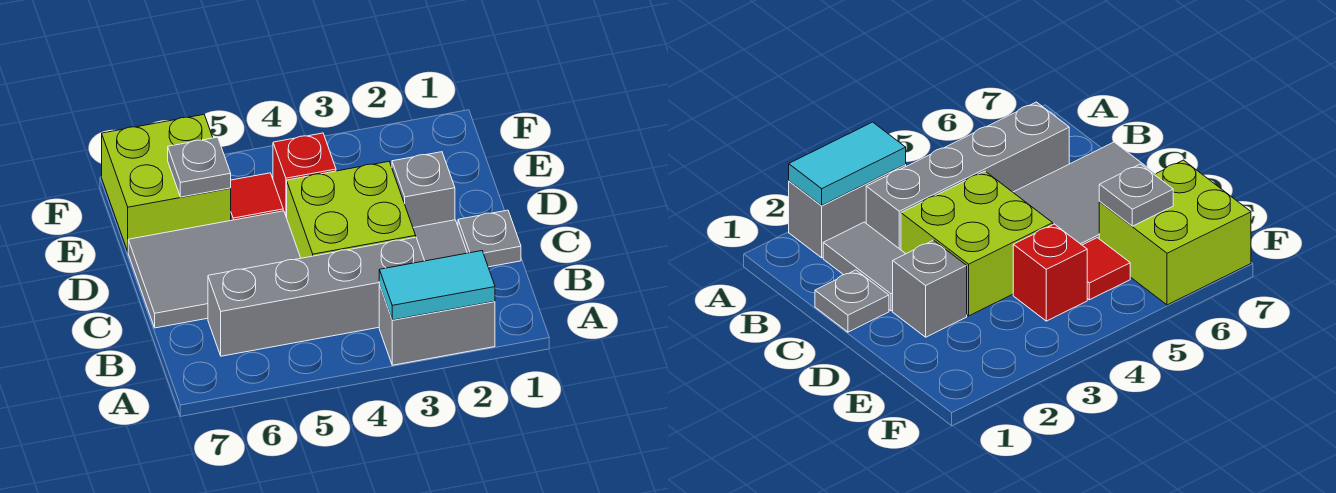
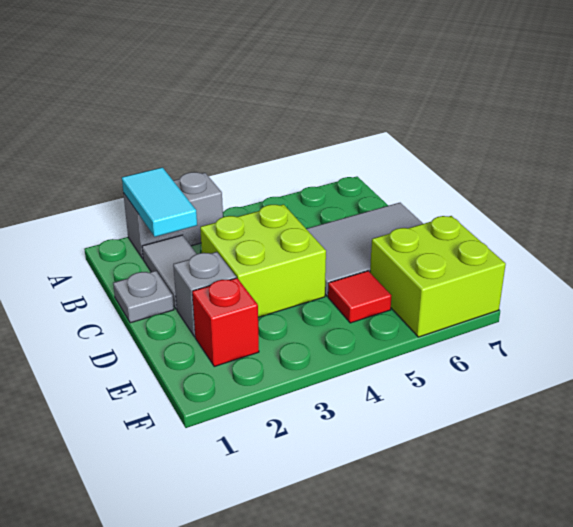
cyan 1x2 tile [379,251,495,320] -> cyan 1x2 tile turned to [122,167,197,237]
grey 1x4 brick [208,237,424,356] -> none
red 1x1 brick [273,133,336,218] -> red 1x1 brick moved to [192,278,259,366]
grey 1x1 plate [168,137,231,197] -> none

